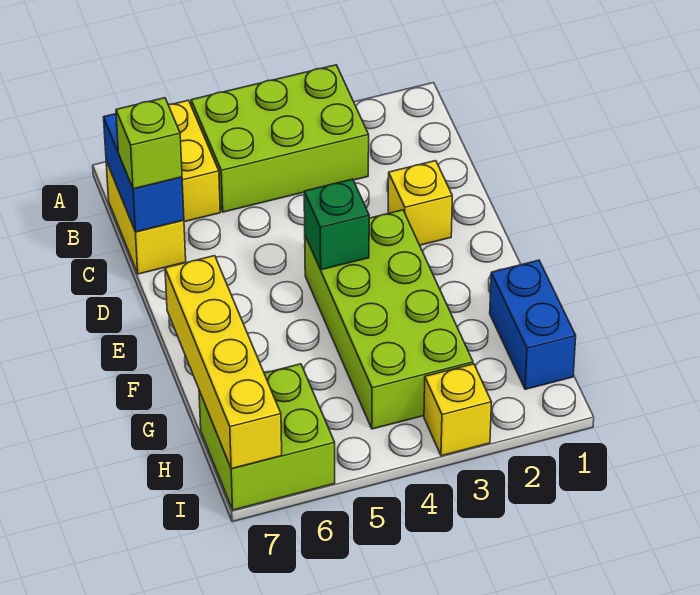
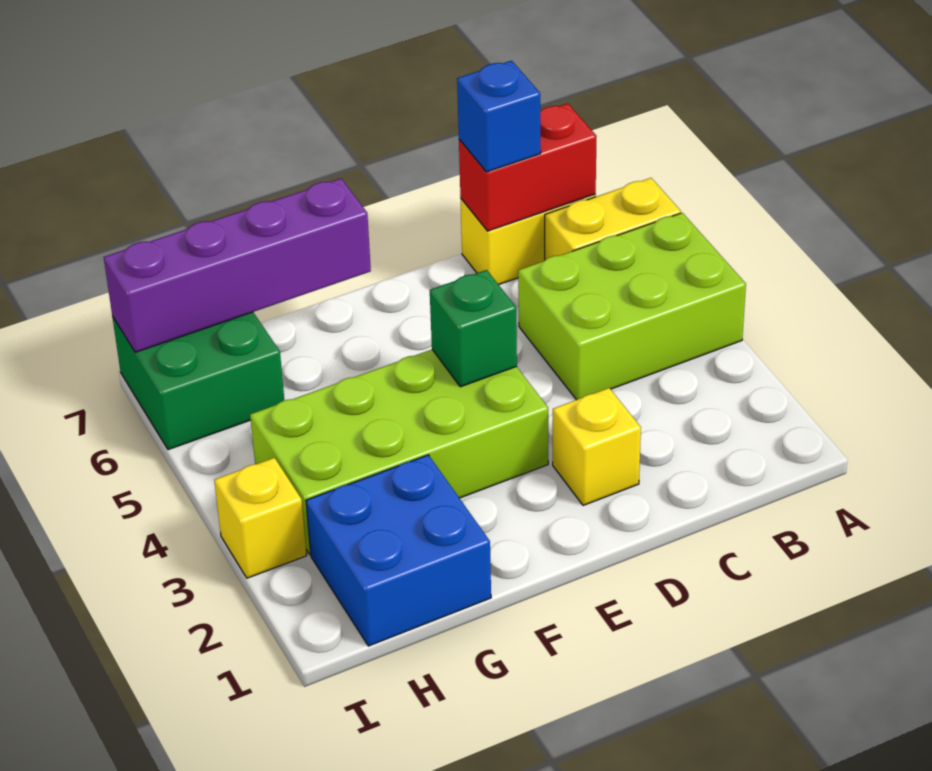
lime 2x3 brick [191,65,369,212] -> lime 2x3 brick turned to [518,213,746,400]
blue 1x2 brick [104,114,184,232] -> red 1x2 brick [459,103,597,231]
lime 1x1 brick [116,98,182,189] -> blue 1x1 brick [457,61,541,172]
yellow 1x4 brick [165,256,282,469] -> purple 1x4 brick [104,178,371,352]
blue 1x2 brick [490,260,576,389] -> blue 2x2 brick [306,455,491,646]
lime 2x2 brick [199,364,335,510] -> green 2x2 brick [112,312,284,450]

